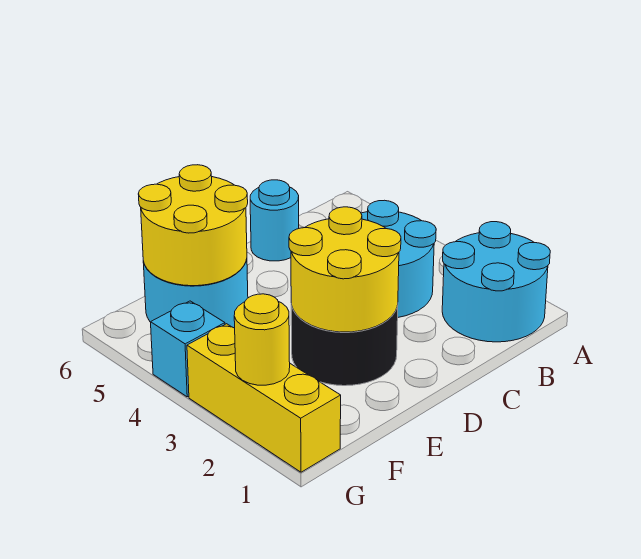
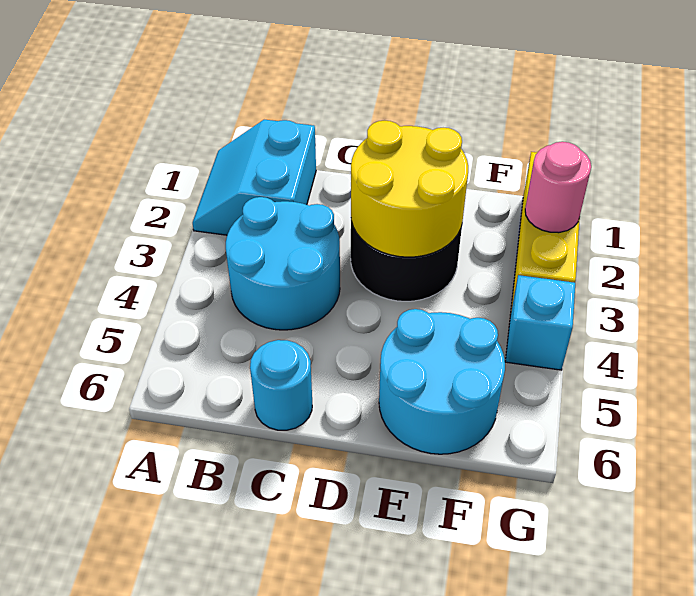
cyan 2x2 round brick [442,222,550,342] -> cyan 2x2 slope [193,120,316,235]
yellow 2x2 round brick [138,165,248,286] -> none
yellow 1x1 round brick [234,294,290,385] -> pink 1x1 round brick [525,142,591,233]

